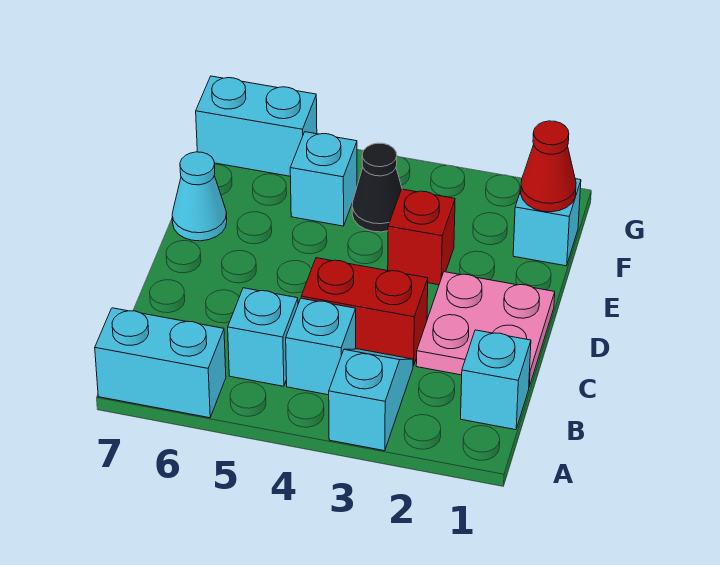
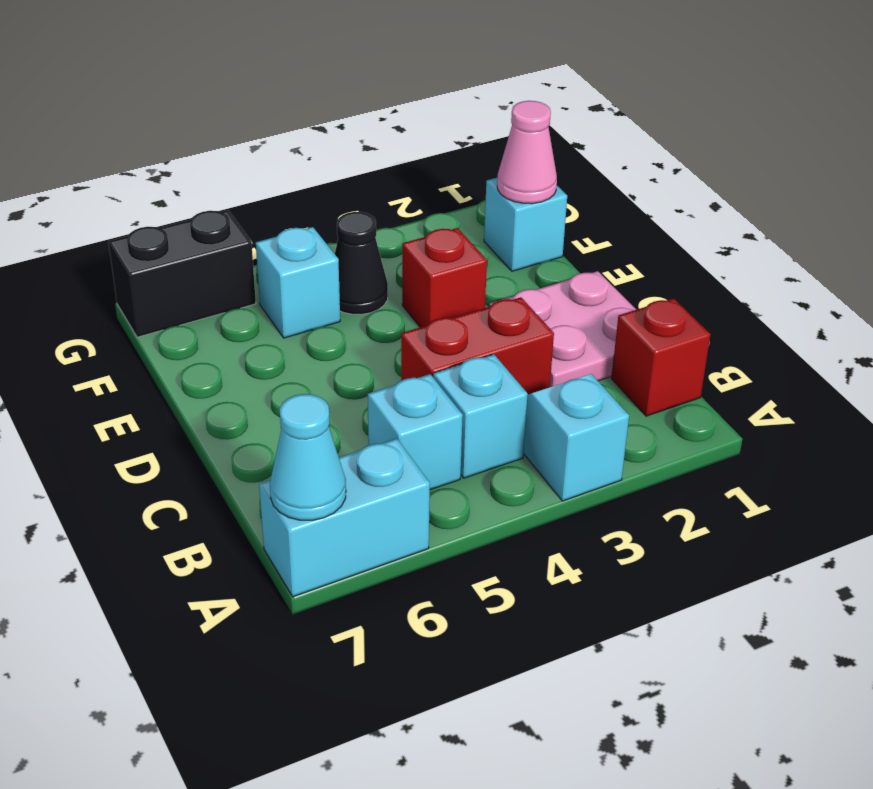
cyan 1x1 brick [461,330,531,430] -> red 1x1 brick [611,298,711,416]
cyan 1x1 cone [172,152,227,241] -> cyan 1x1 cone moved to [270,394,346,520]
red 1x1 cone [521,121,576,212] -> pink 1x1 cone [497,101,557,204]
cyan 1x2 brick [196,76,317,176] -> black 1x2 brick [108,210,256,337]

